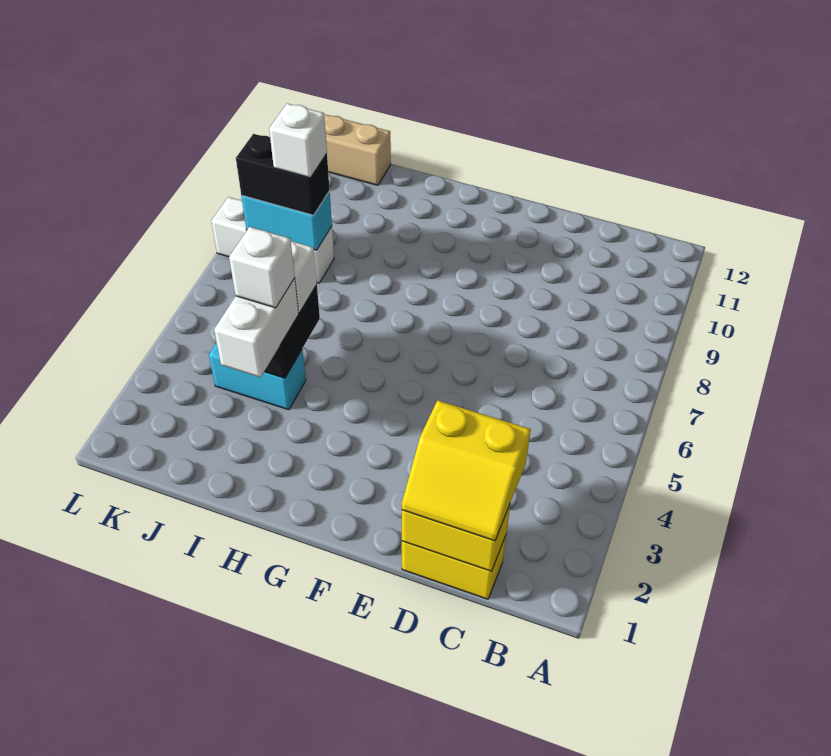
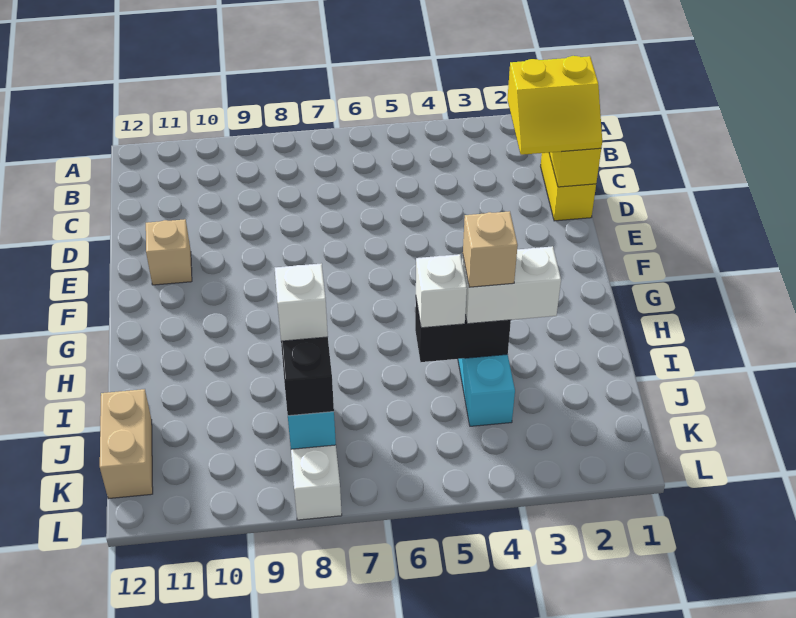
yellow 2x2 slope [402,400,531,541] -> yellow 2x2 slope turned to [507,56,602,155]
none -> tan 1x1 brick [146,219,192,285]
white 1x1 brick [229,227,295,308] -> tan 1x1 brick [463,211,518,287]

